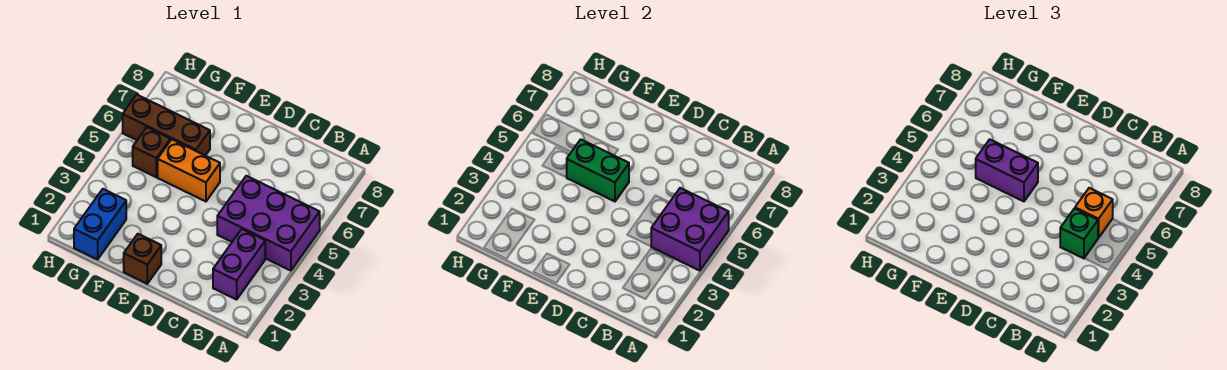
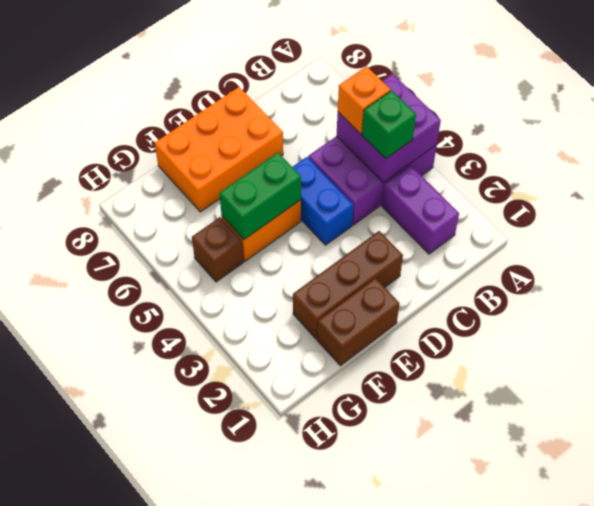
none -> orange 2x3 brick [155,87,283,212]
brown 1x1 brick [124,234,161,284] -> brown 1x2 brick [317,278,400,366]
purple 1x2 brick [976,139,1038,201] -> none
brown 1x3 brick [123,95,210,156] -> brown 1x3 brick moved to [293,231,403,339]
blue 1x2 brick [74,189,126,259] -> blue 1x2 brick moved to [293,157,353,245]

